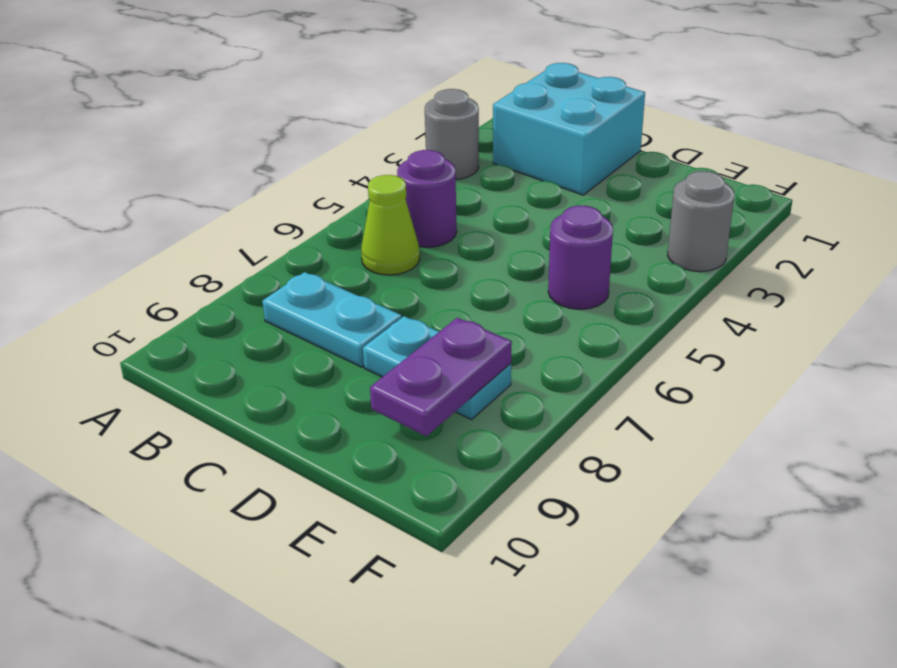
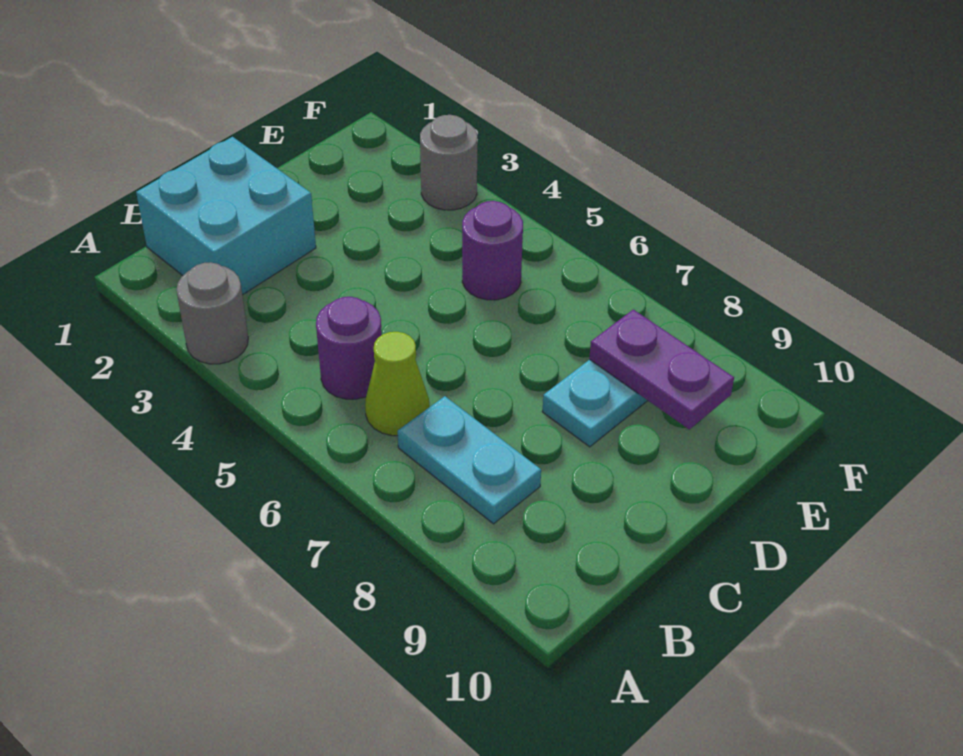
cyan 1x2 plate [262,272,402,367] -> cyan 1x2 plate turned to [398,396,541,524]

